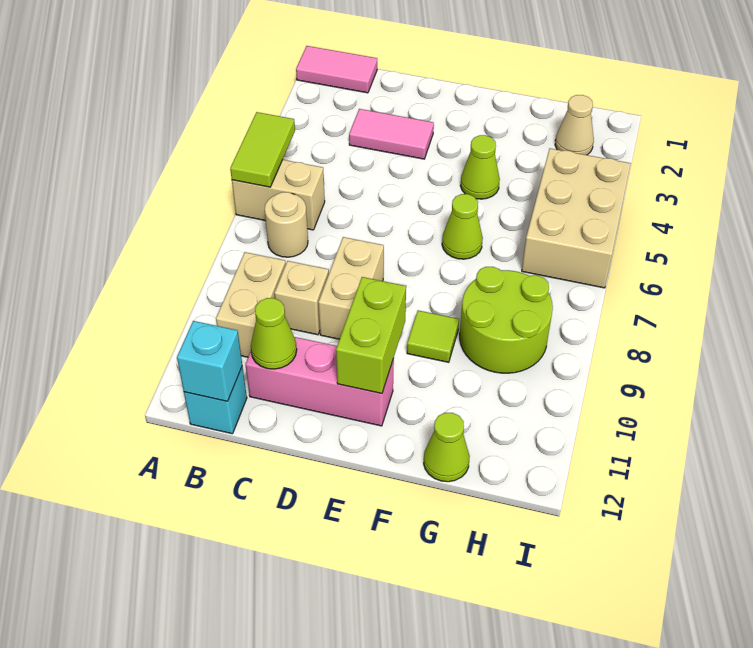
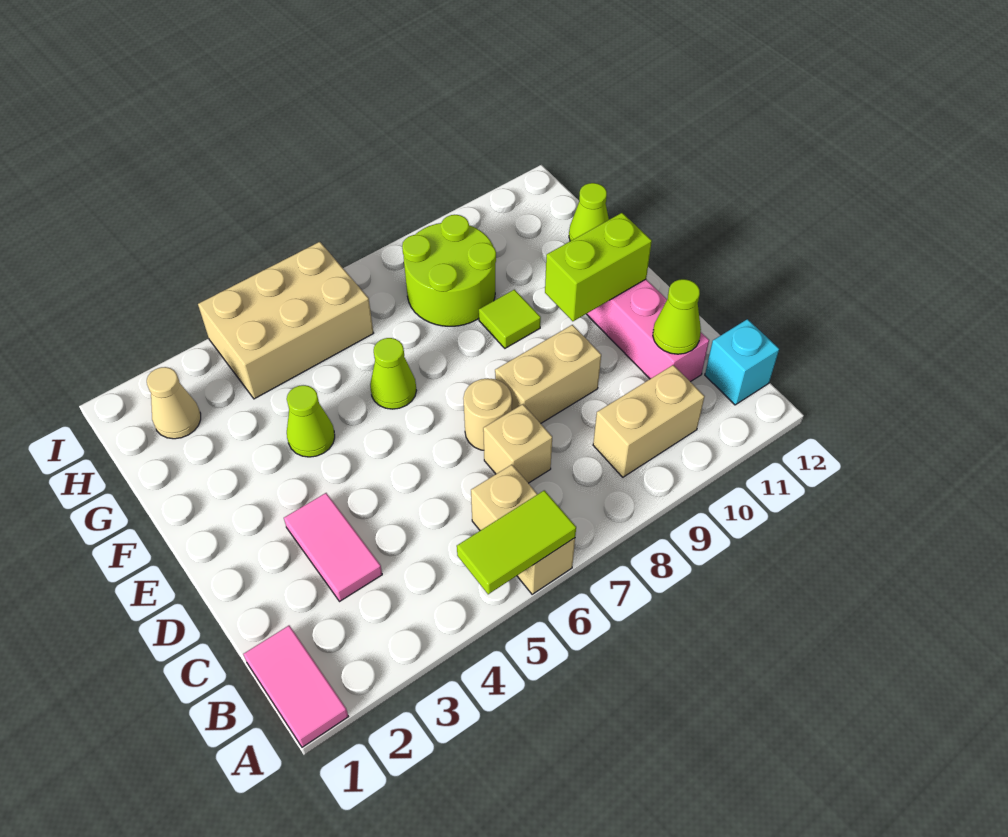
tan 1x1 round brick [265,192,308,257] -> tan 1x1 round brick moved to [463,378,512,450]
cyan 1x1 brick [177,321,242,401] -> none
tan 1x1 brick [274,261,329,335] -> tan 1x1 brick moved to [483,404,552,483]

